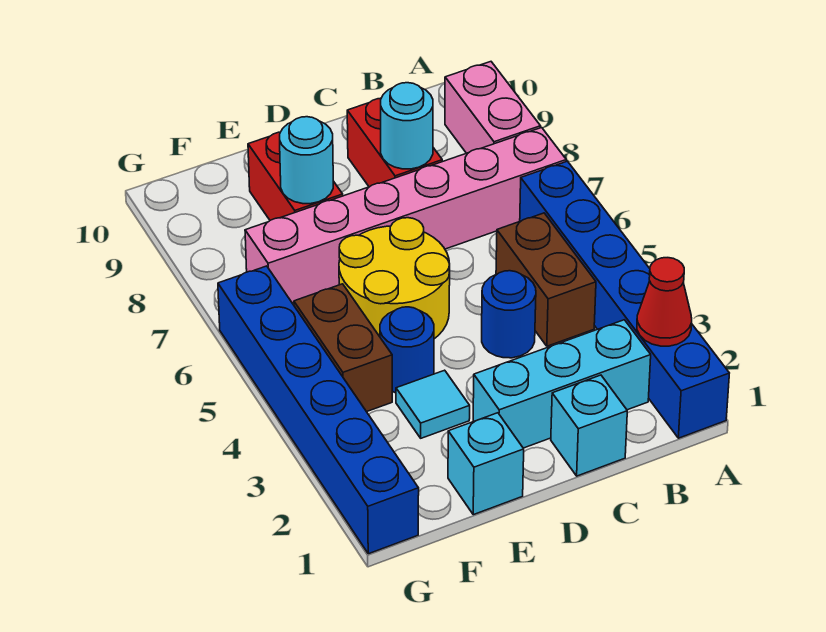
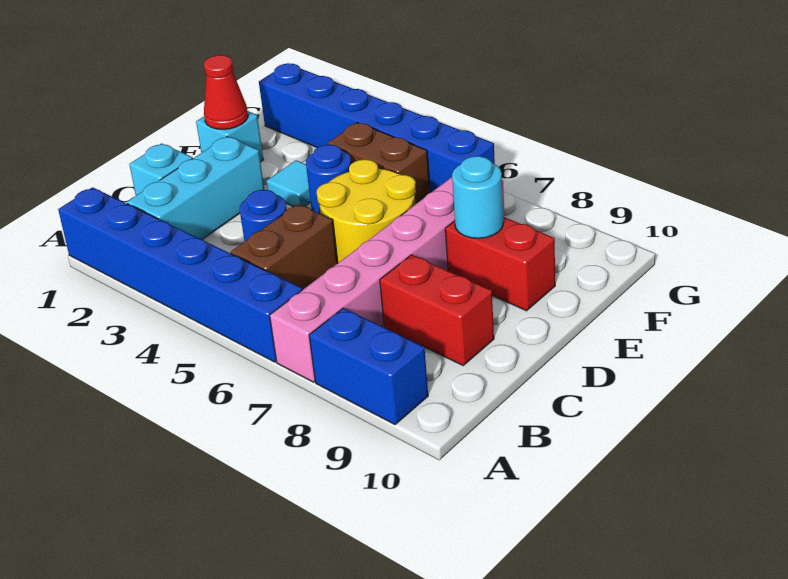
red 1x1 cone [637,258,692,346] -> red 1x1 cone moved to [204,55,248,129]
pink 1x2 brick [445,62,540,153] -> blue 1x2 brick [309,308,428,425]
brown 1x2 brick [496,213,596,346] -> brown 1x2 brick turned to [231,204,338,290]
cyan 1x1 round brick [381,83,433,169] -> none

